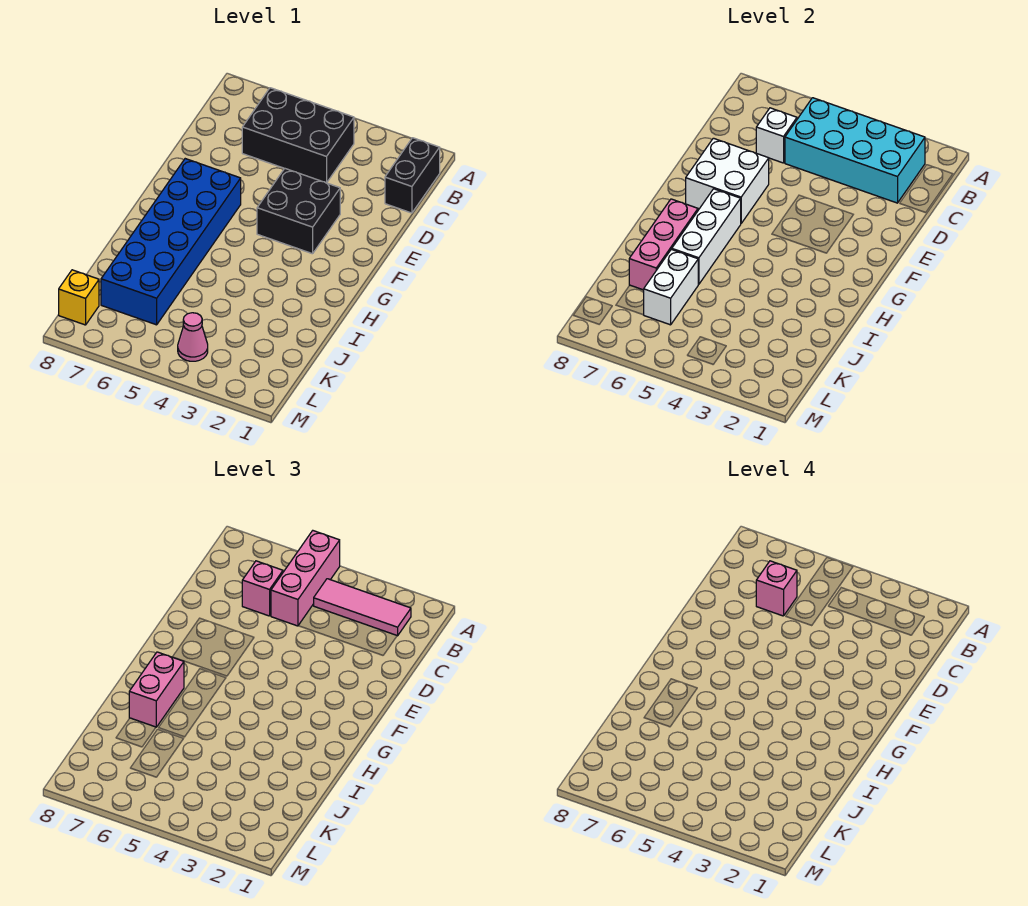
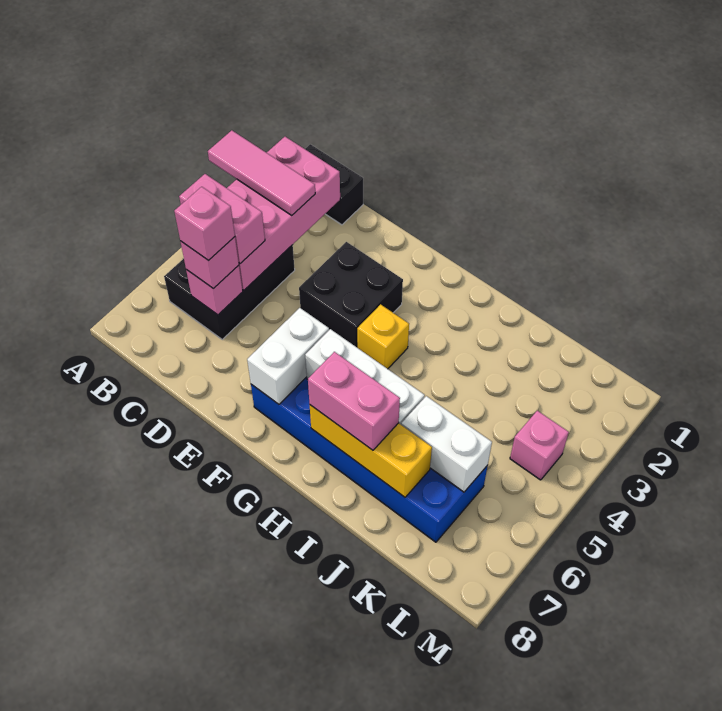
pink 1x3 brick [271,531,340,626] -> pink 1x2 brick [179,174,265,263]
cyan 2x4 brick [785,98,925,203] -> pink 2x4 brick [227,137,340,290]
pink 1x3 tile [314,579,411,636] -> pink 1x3 tile turned to [208,130,315,215]
white 1x1 brick [756,108,797,163] -> pink 1x1 brick [186,265,243,315]
white 2x2 brick [686,138,769,223] -> white 1x2 brick [247,308,329,404]
pink 1x3 brick [629,199,698,290] -> yellow 1x3 brick [310,405,432,497]
pink 1x1 cone [178,313,208,361] -> pink 1x1 brick [510,411,569,480]
yellow 1x1 brick [59,270,99,325] -> yellow 1x1 brick moved to [357,304,409,369]

